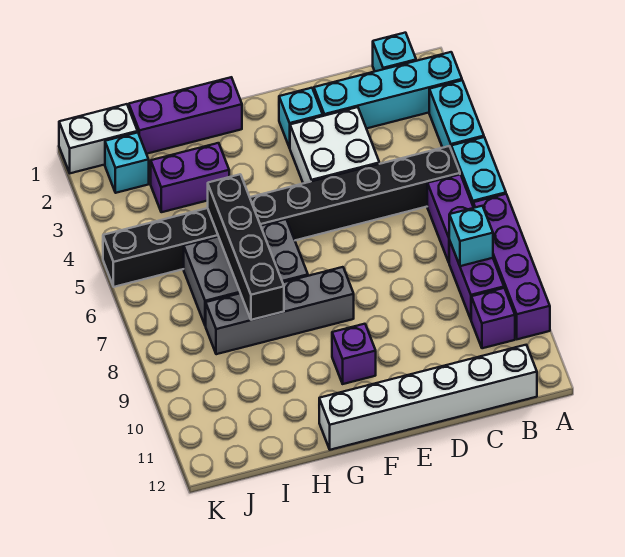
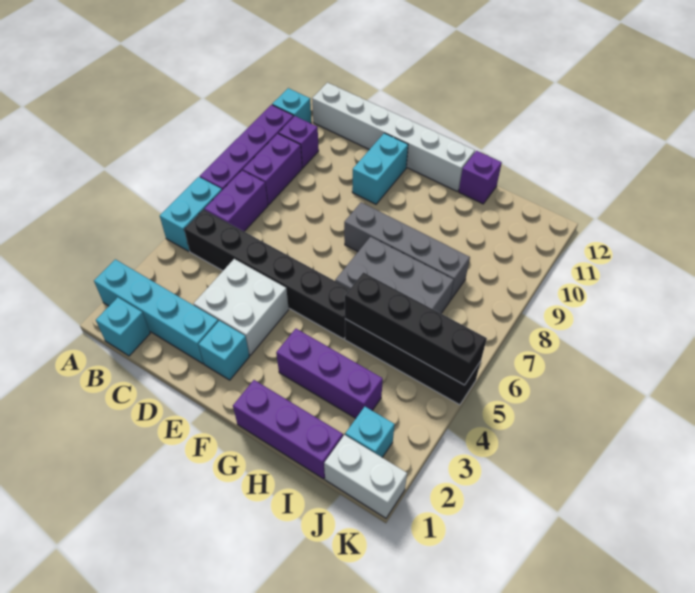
cyan 1x2 brick [429,80,484,148] -> cyan 1x2 brick moved to [352,133,408,204]
cyan 1x1 brick [449,206,493,266] -> cyan 1x1 brick moved to [272,88,311,123]
purple 1x1 brick [332,324,376,384] -> purple 1x1 brick moved to [459,151,502,204]
purple 1x2 brick [151,143,229,212] -> purple 1x3 brick [276,329,383,418]
black 1x4 brick [208,174,284,320] -> black 1x4 brick turned to [345,272,487,385]

